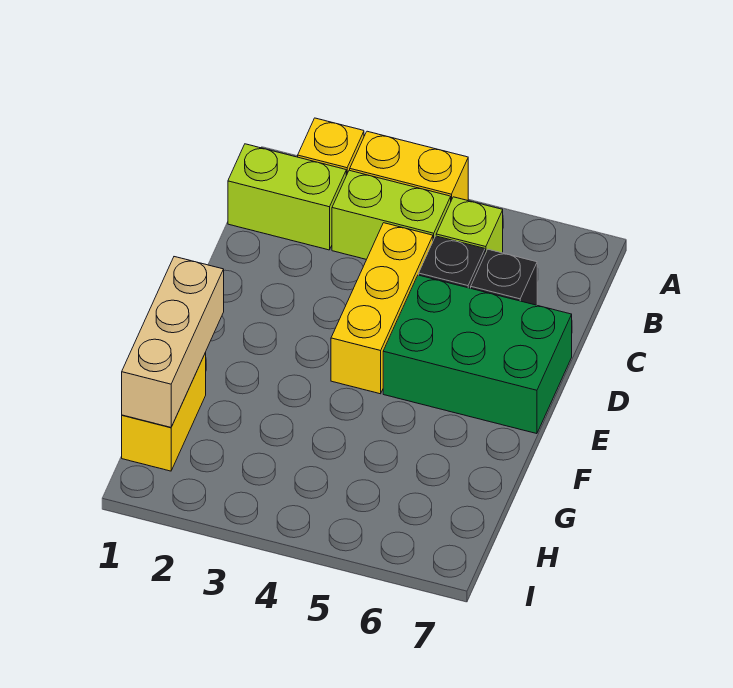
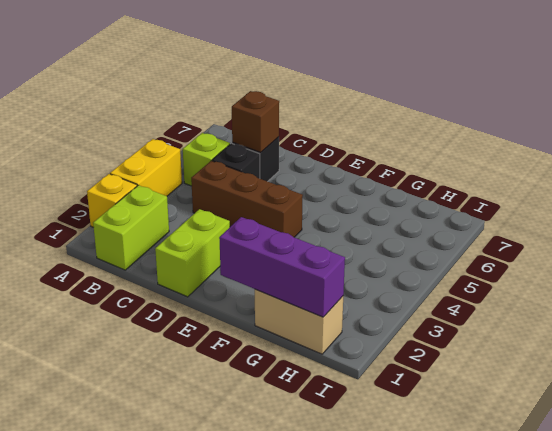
lime 1x2 brick [332,170,451,259] -> lime 1x2 brick moved to [155,209,230,297]
yellow 1x3 brick [331,223,433,394] -> brown 1x3 brick [191,161,303,237]
none -> brown 1x1 brick [232,91,279,152]
green 2x3 brick [383,275,572,434] -> none
tan 1x3 brick [122,257,224,427] -> purple 1x3 brick [219,217,345,317]
yellow 1x2 brick [122,353,206,471] -> tan 1x2 brick [255,289,343,354]

